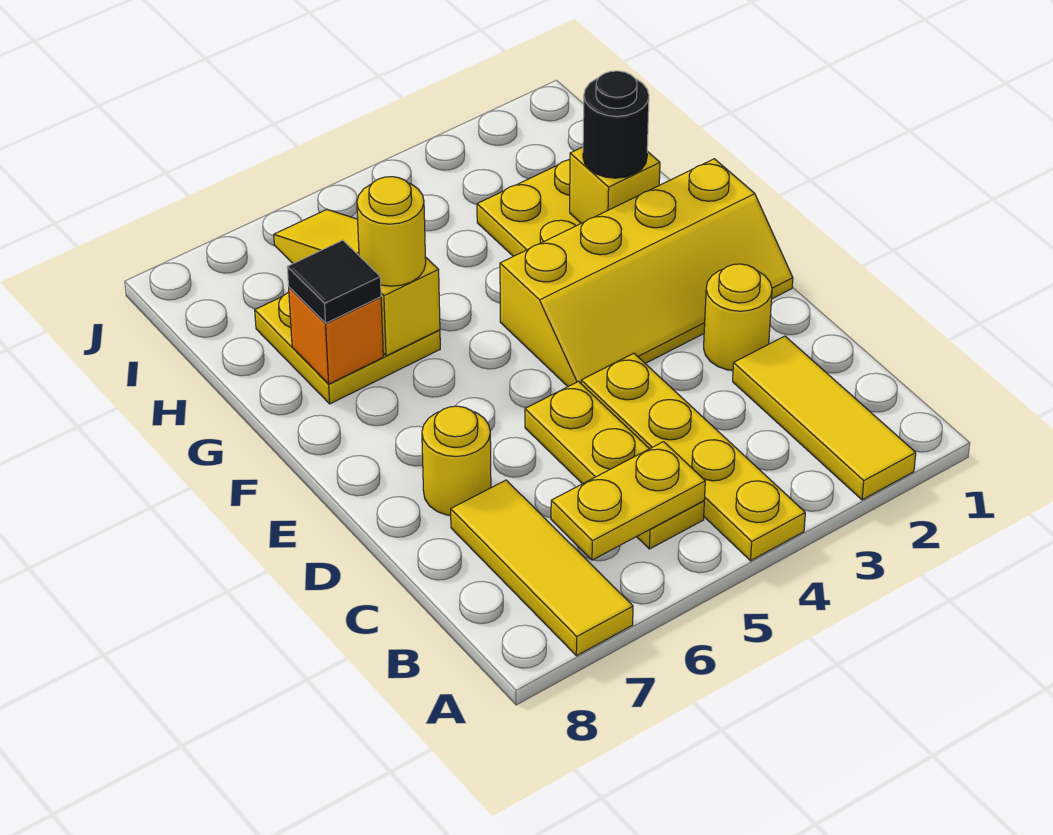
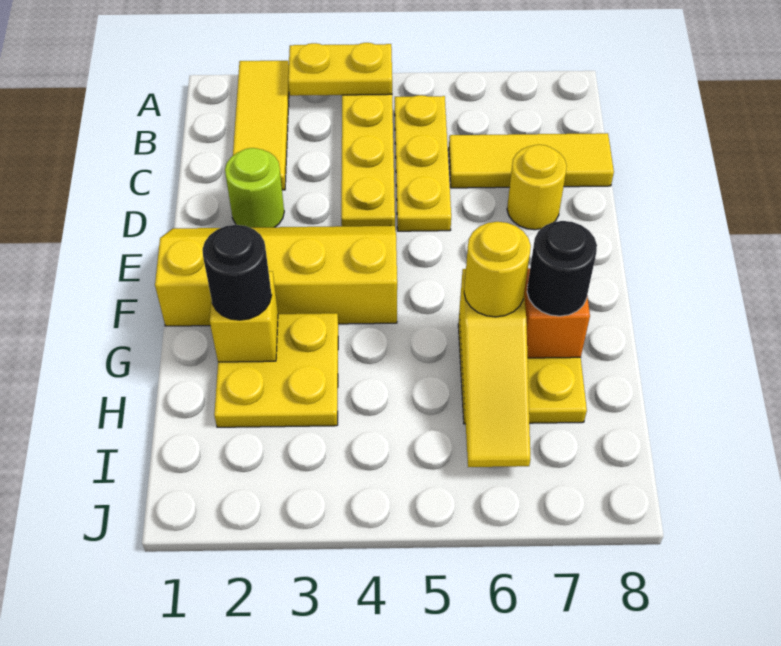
yellow 1x3 tile [451,480,633,656] -> yellow 1x3 tile turned to [449,133,614,188]
yellow 1x2 plate [551,442,705,560] -> yellow 1x2 plate moved to [288,43,392,96]
yellow 1x1 round brick [704,264,772,370] -> lime 1x1 round brick [225,148,284,228]
black 1x1 tile [287,240,381,323] -> black 1x1 round brick [527,221,597,316]

